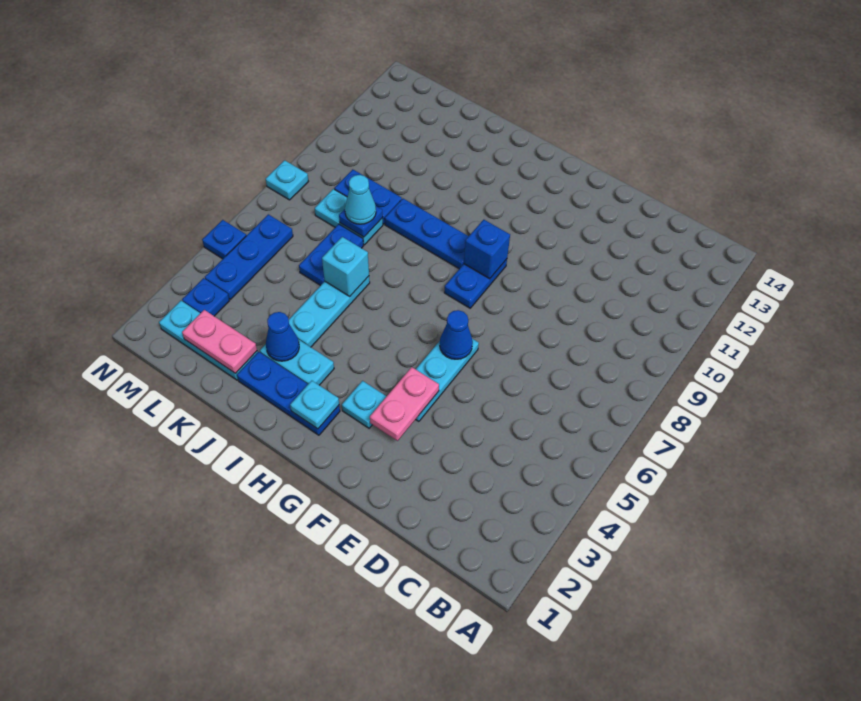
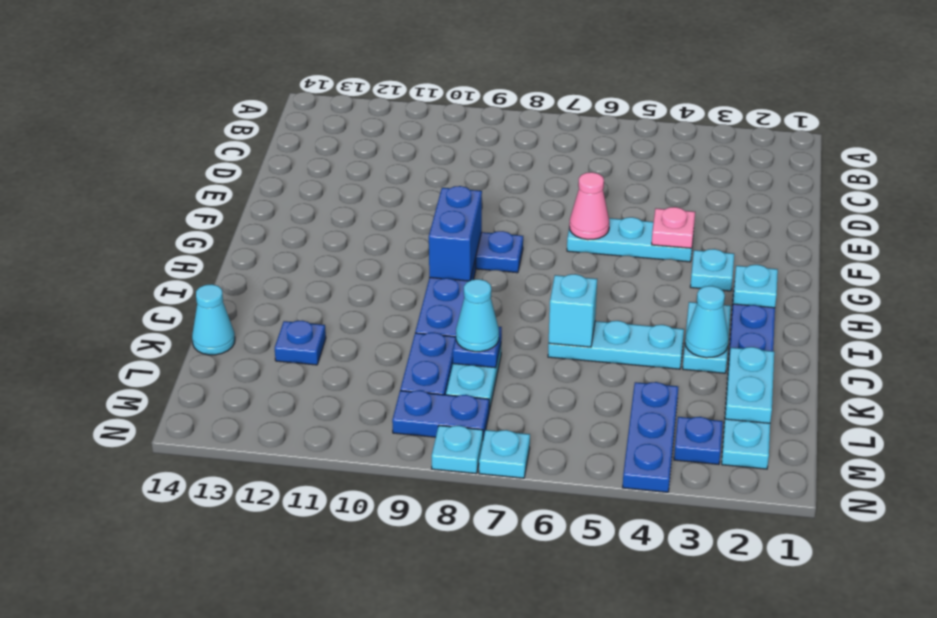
pink 1x2 plate [370,367,439,441] -> pink 1x1 plate [652,207,695,248]
blue 1x1 cone [440,310,473,359] -> pink 1x1 cone [569,172,609,240]
blue 1x1 brick [464,220,510,279] -> blue 1x2 brick [429,186,482,281]
blue 1x1 cone [266,312,299,361] -> cyan 1x1 cone [685,286,729,358]
pink 1x2 plate [182,310,257,374] -> cyan 1x2 plate [725,347,774,423]
blue 1x2 plate [299,224,364,286] -> blue 1x2 plate moved to [392,391,489,438]
none -> cyan 1x1 cone [192,284,235,355]
blue 1x3 plate [205,214,293,299] -> blue 1x3 plate turned to [622,382,678,492]
blue 1x1 plate [202,220,246,259] -> blue 1x1 plate moved to [275,321,326,365]
none -> cyan 1x1 plate [479,430,530,478]

